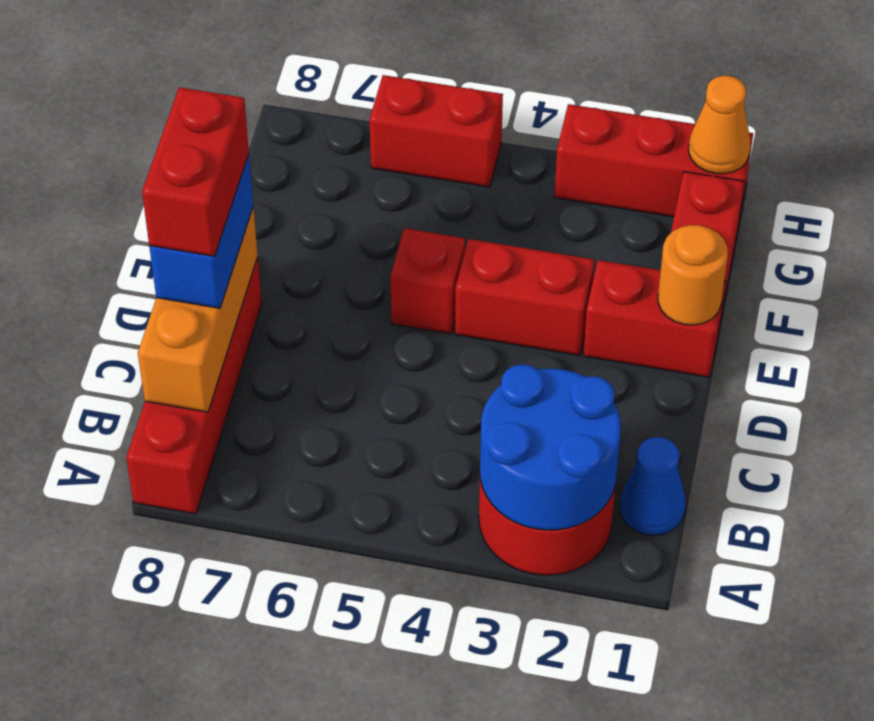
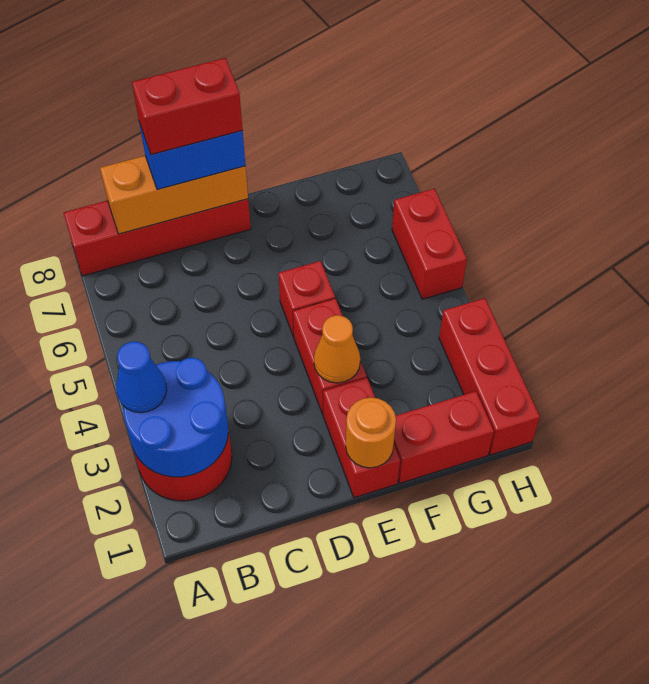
blue 1x1 cone [620,437,685,535] -> blue 1x1 cone moved to [116,342,167,413]
orange 1x1 cone [689,76,750,174] -> orange 1x1 cone moved to [314,315,360,383]

